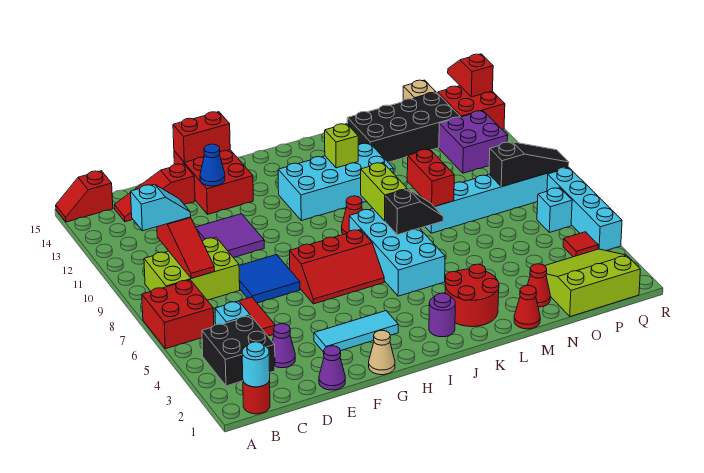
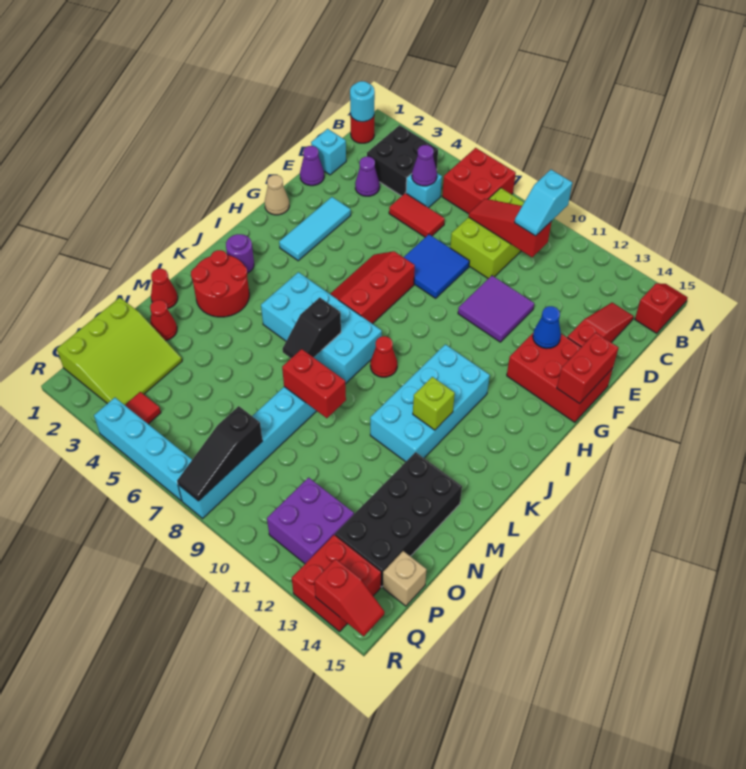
none -> purple 1x1 cone [412,145,437,186]
lime 1x2 brick [361,163,407,221] -> none
cyan 1x1 brick [537,188,572,232] -> cyan 1x1 brick moved to [311,129,346,175]

